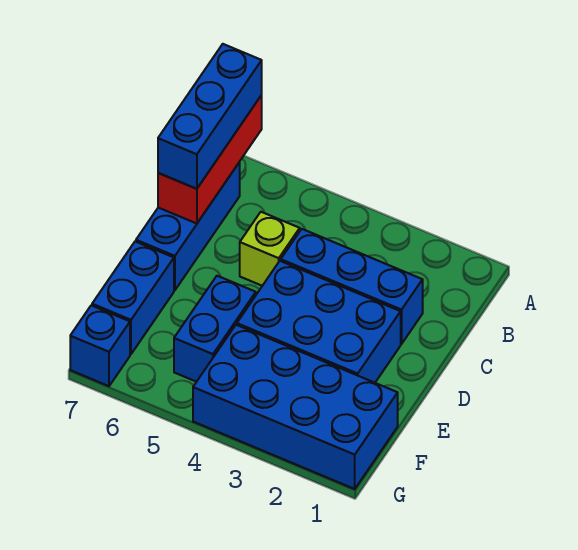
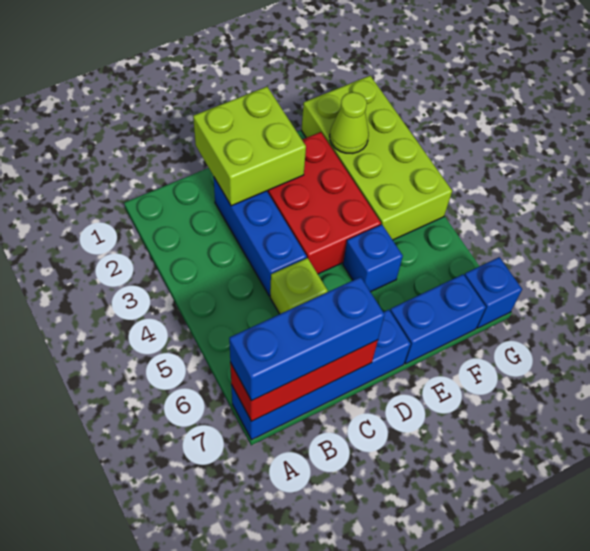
blue 1x3 brick [136,162,240,290] -> blue 1x4 brick [231,310,411,440]
none -> lime 2x2 brick [193,87,306,206]
blue 2x3 brick [237,261,401,383] -> red 2x3 brick [267,132,381,274]
blue 1x2 brick [174,276,256,382] -> blue 1x1 brick [343,225,403,292]
blue 2x4 brick [193,325,398,489] -> lime 2x4 brick [301,76,452,240]
none -> lime 1x1 cone [330,92,369,153]

